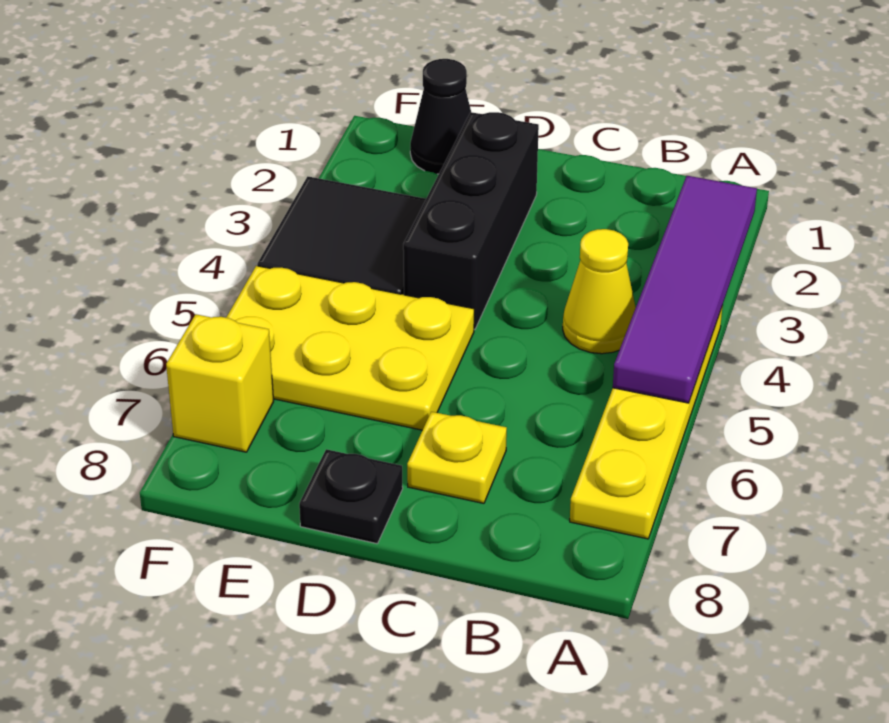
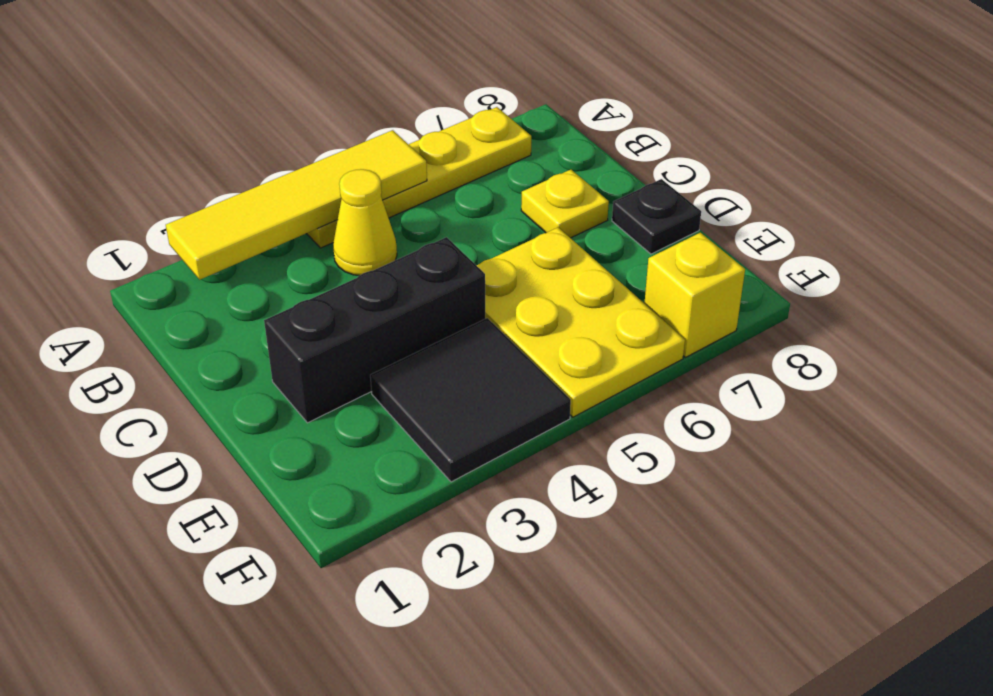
purple 1x4 tile [613,176,757,403] -> yellow 1x4 tile [166,130,427,280]
black 1x1 cone [410,59,471,174] -> none

